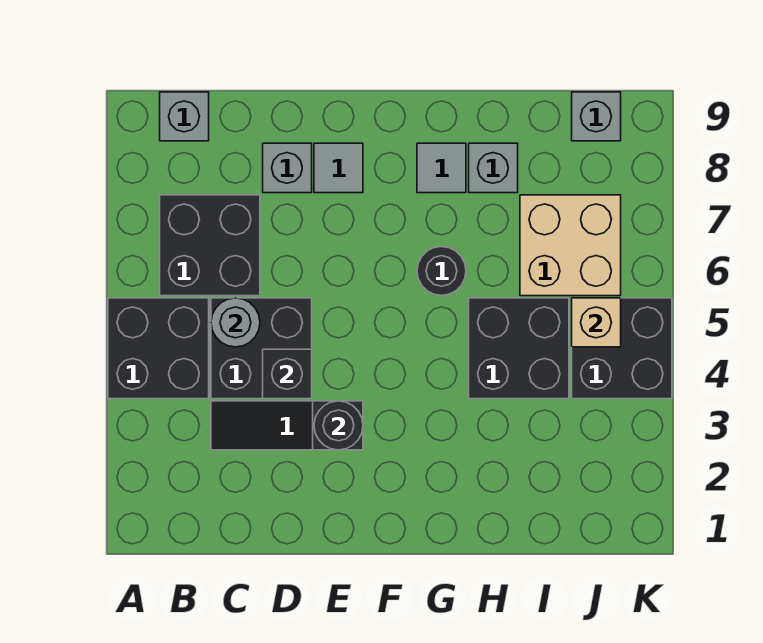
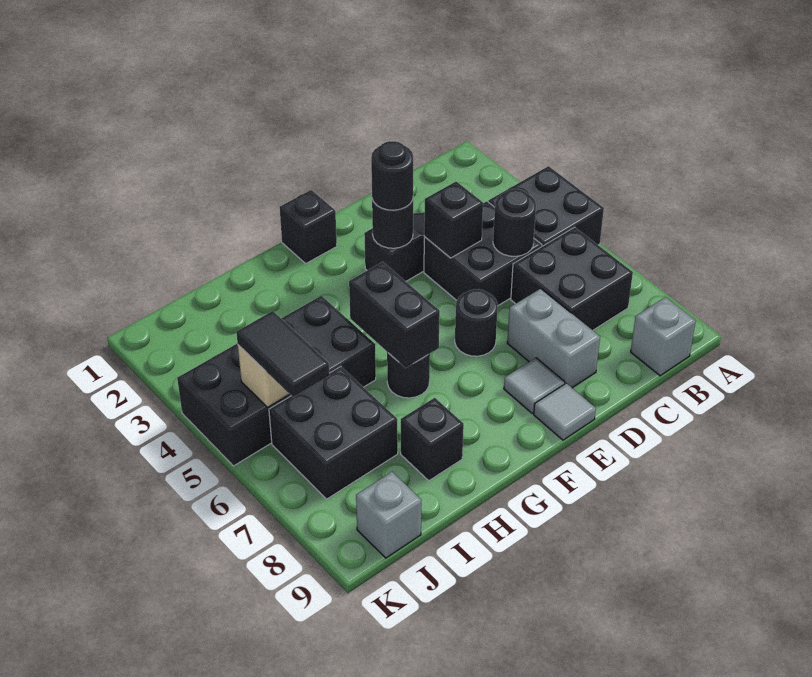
grey 1x1 round brick [211,298,260,347] -> black 1x1 round brick [493,189,536,256]
grey 1x1 brick [263,143,312,193] -> grey 1x2 brick [507,289,600,388]
none -> black 1x1 round brick [371,141,413,210]
none -> black 1x1 round brick [455,289,498,356]
none -> black 1x1 brick [280,190,337,263]
none -> black 1x2 brick [349,262,440,368]
grey 1x1 tile [417,143,466,193] -> grey 1x1 tile moved to [534,383,596,440]
grey 1x1 brick [469,143,518,193] -> black 1x1 brick [401,398,464,481]
tan 2x2 brick [520,195,621,296] -> black 2x2 brick [269,367,398,499]
none -> black 1x2 tile [236,311,330,397]

